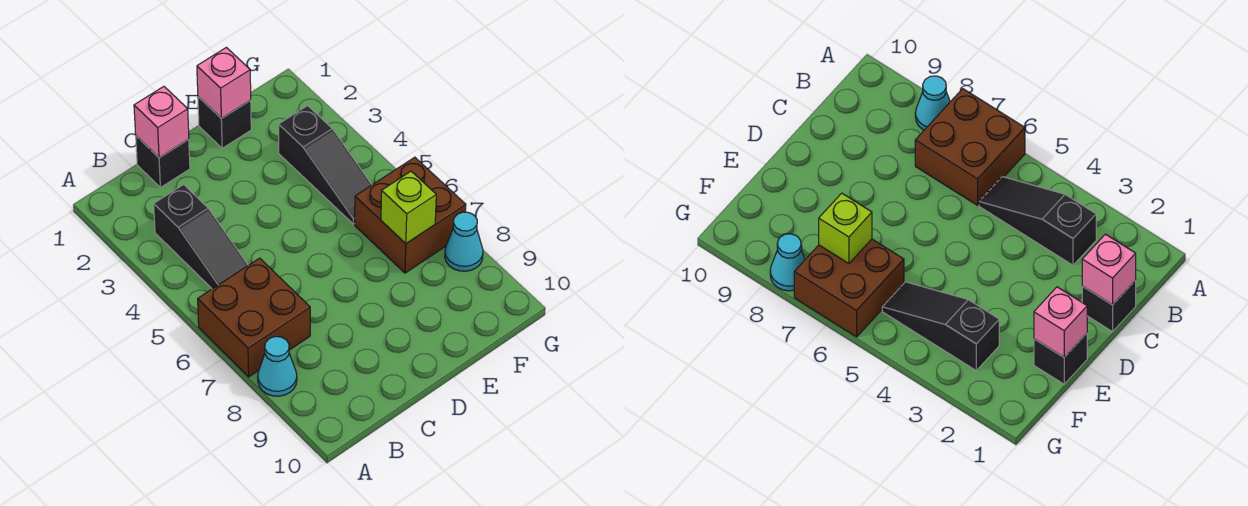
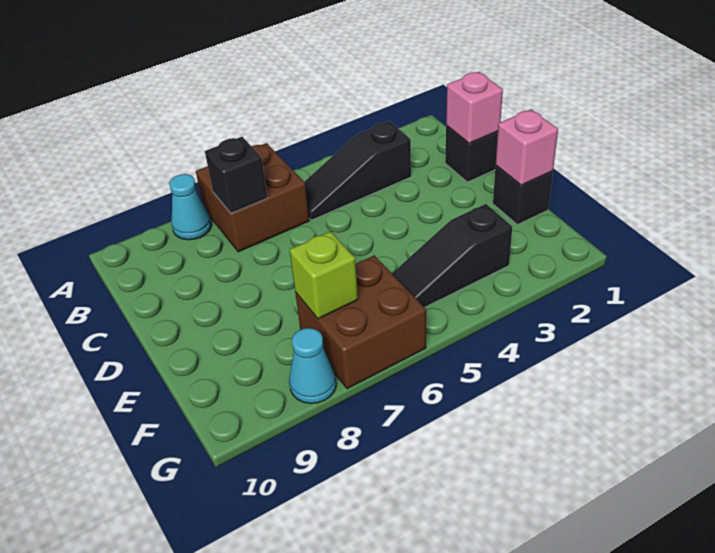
none -> black 1x1 brick [205,137,267,213]

